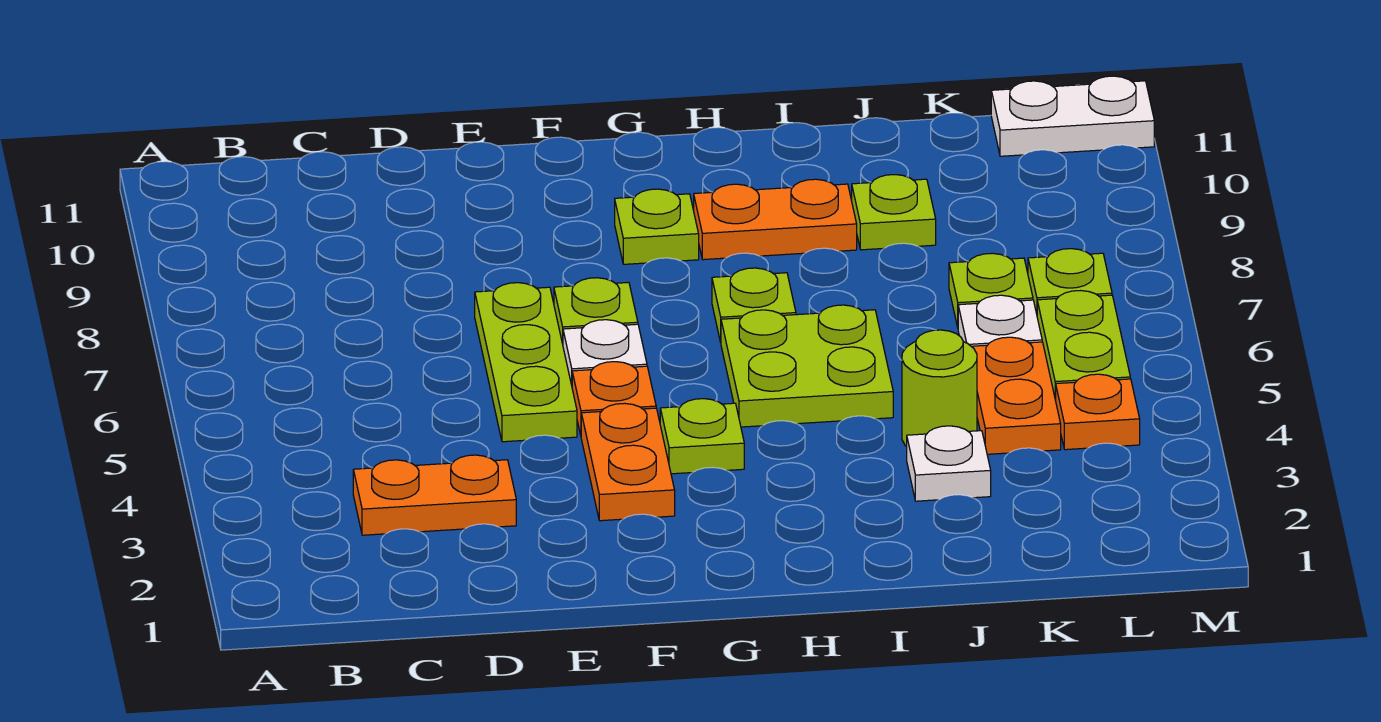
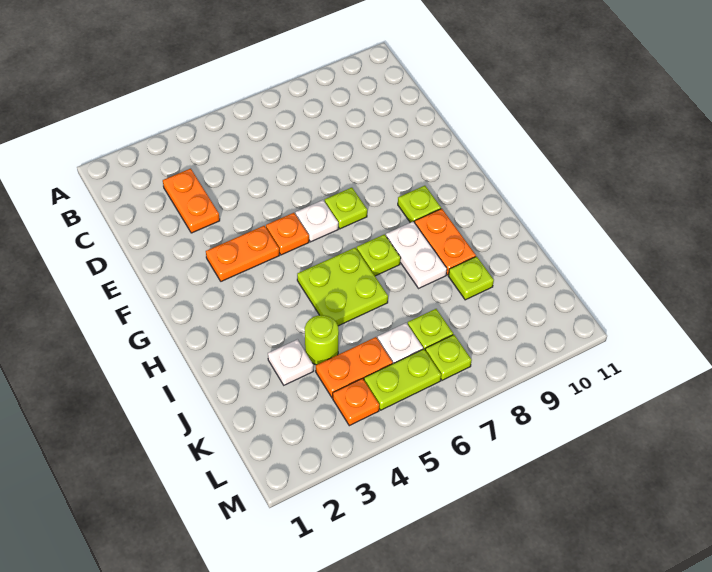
lime 1x3 plate [475,283,577,442] -> none
lime 1x1 plate [660,399,744,474] -> none
white 1x2 plate [991,76,1154,156] -> white 1x2 plate moved to [386,221,447,288]

